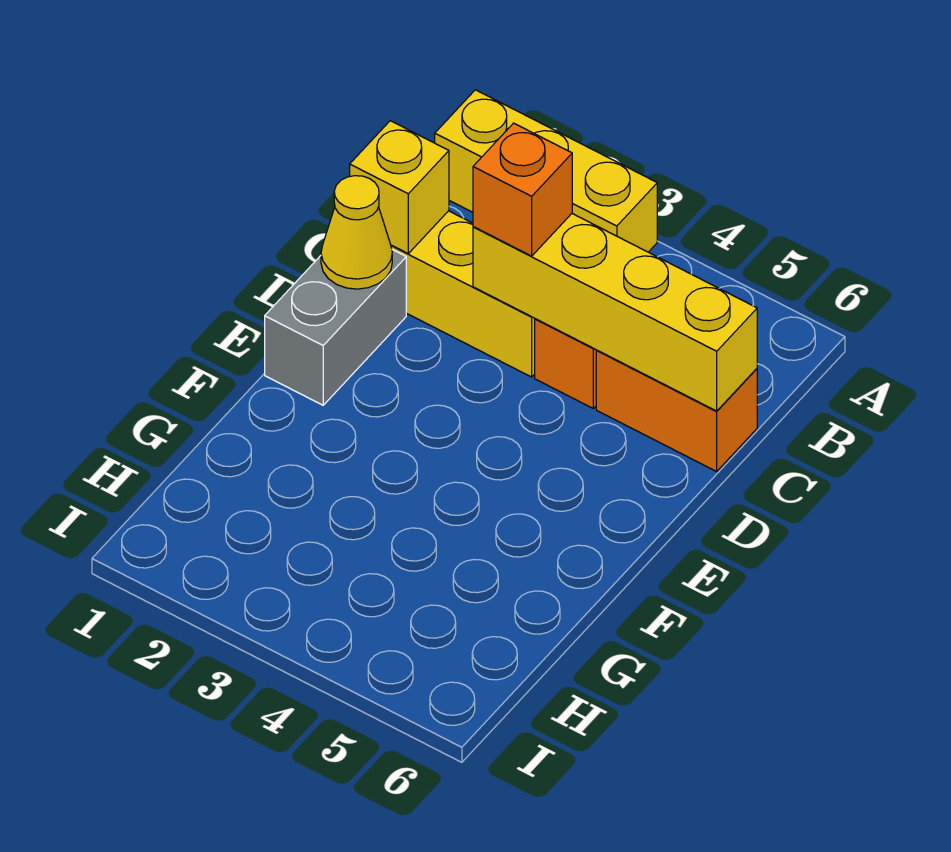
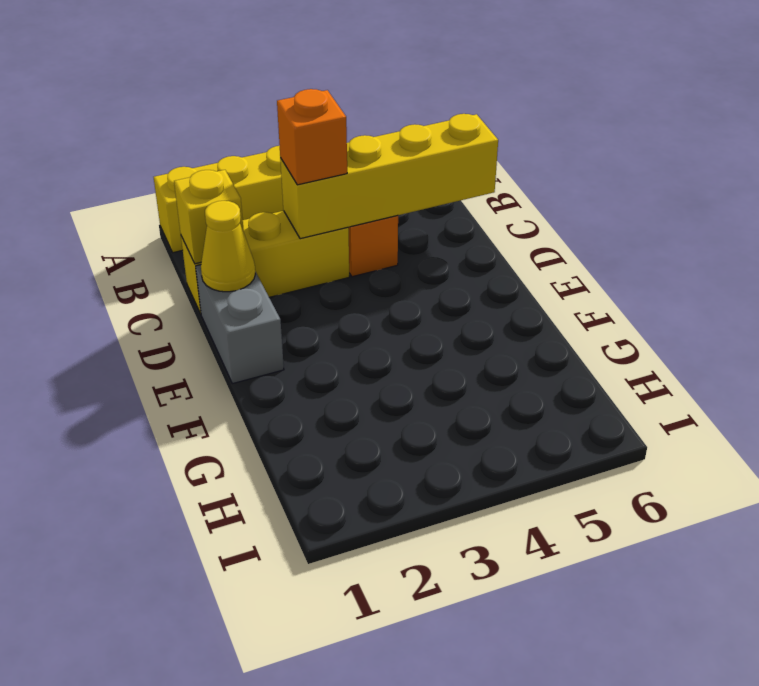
orange 1x2 brick [596,350,757,471] -> none

